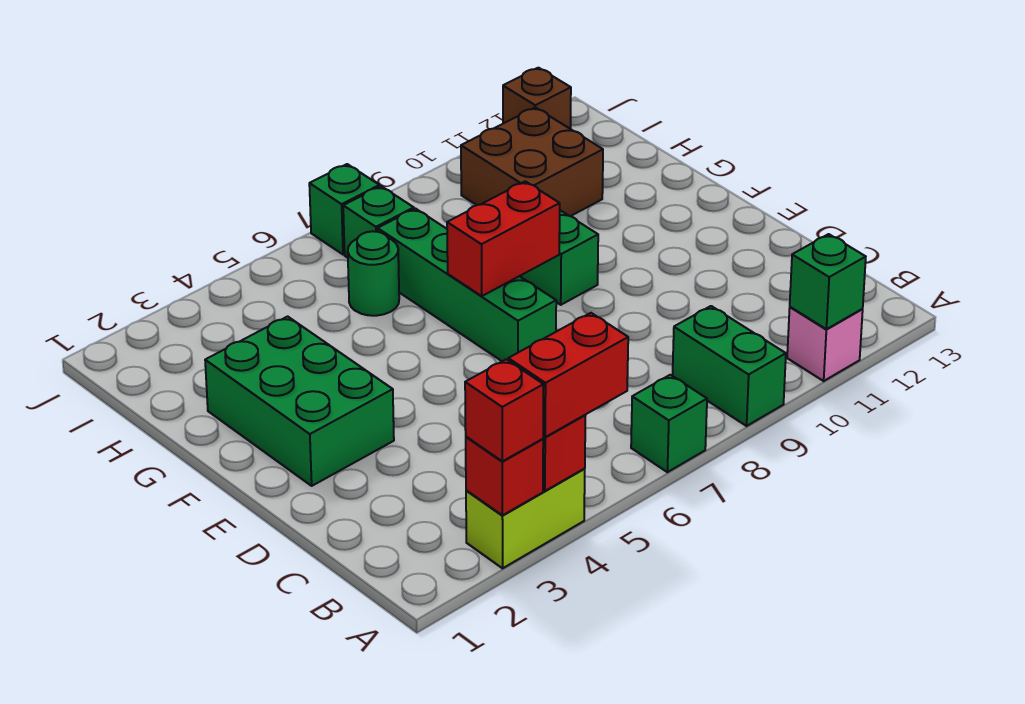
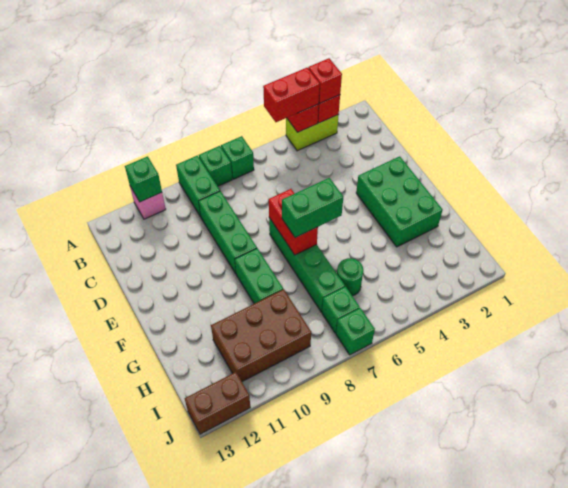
none -> green 1x1 brick [199,146,232,186]
none -> green 1x3 brick [199,191,257,274]
none -> green 1x2 brick [282,178,343,238]
red 1x2 brick [447,181,560,296] -> red 1x2 brick turned to [269,189,318,255]
brown 2x2 brick [461,108,603,216] -> brown 2x3 brick [211,289,311,382]
brown 1x1 brick [503,68,571,129] -> brown 1x2 brick [185,372,250,434]

